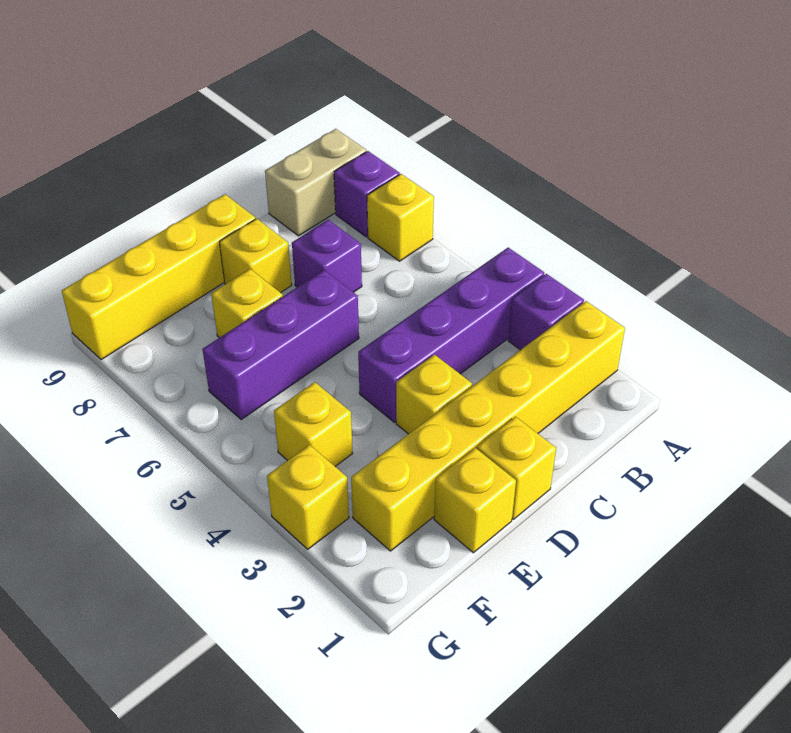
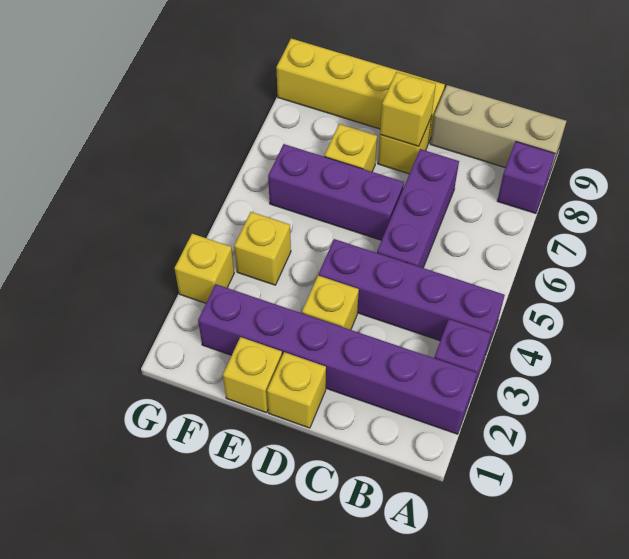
yellow 1x6 brick [351,301,625,551] -> purple 1x6 brick [198,284,477,434]
yellow 1x1 brick [367,174,434,261] -> yellow 1x1 brick moved to [380,72,436,146]
tan 1x2 brick [265,129,366,236] -> tan 1x3 brick [430,85,566,175]
purple 1x1 brick [292,220,362,292] -> purple 1x3 brick [377,149,459,268]

